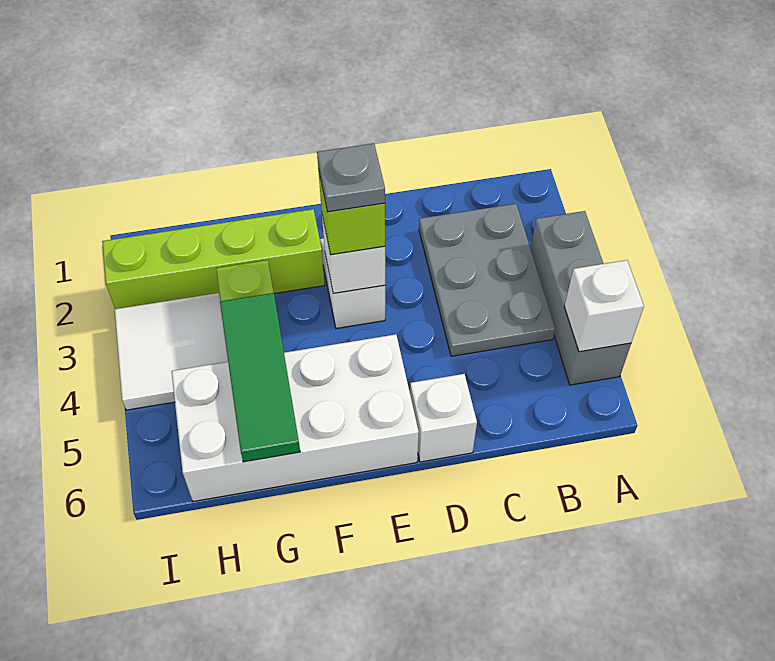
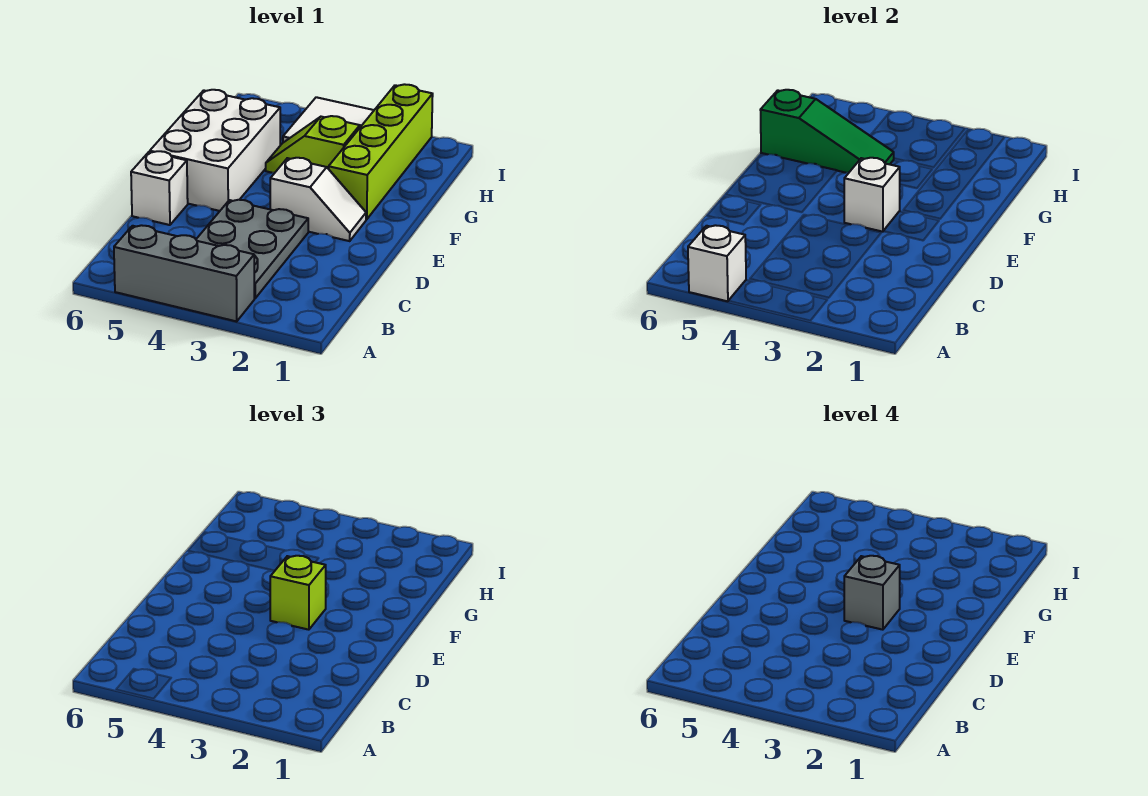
grey 2x3 plate [419,204,555,356] -> grey 2x3 plate turned to [196,200,308,298]
grey 1x1 plate [317,143,385,212] -> grey 1x1 brick [844,556,900,630]
white 2x4 brick [172,334,419,502] -> white 2x3 brick [150,90,280,211]
green 1x3 tile [220,293,300,462] -> green 1x3 slope [761,90,894,173]

